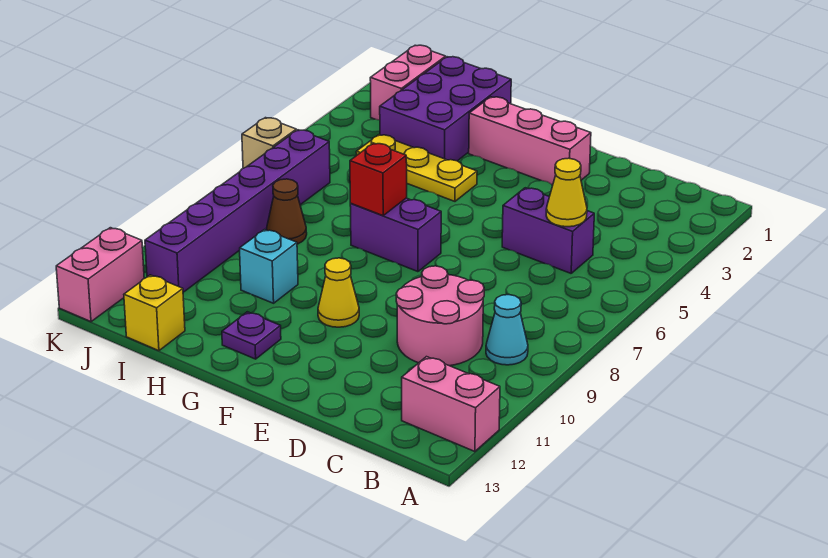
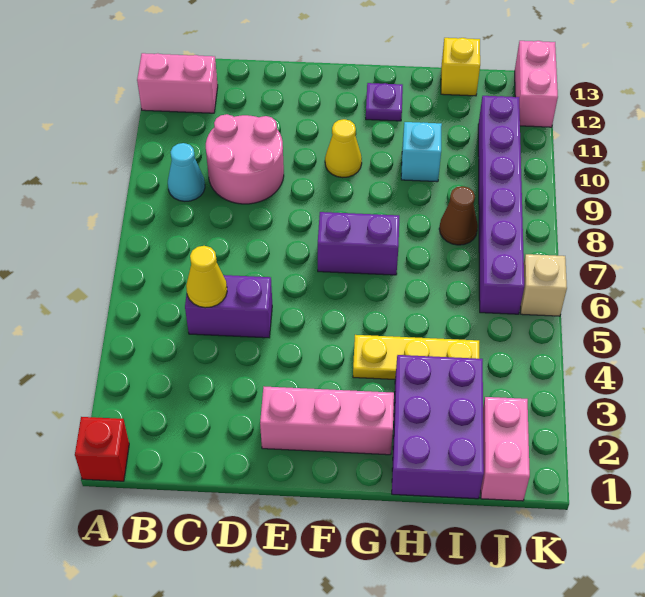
red 1x1 brick [350,143,407,216] -> red 1x1 brick moved to [75,417,129,481]

